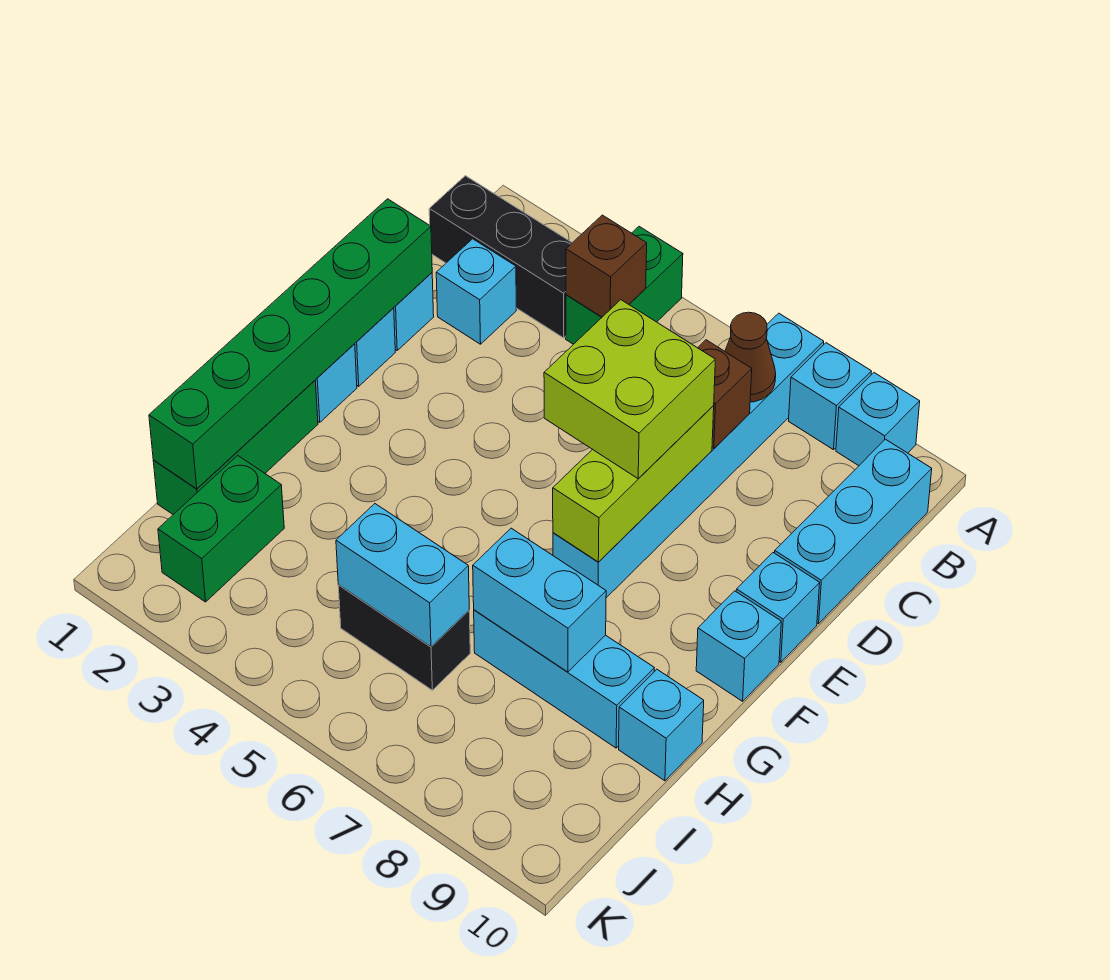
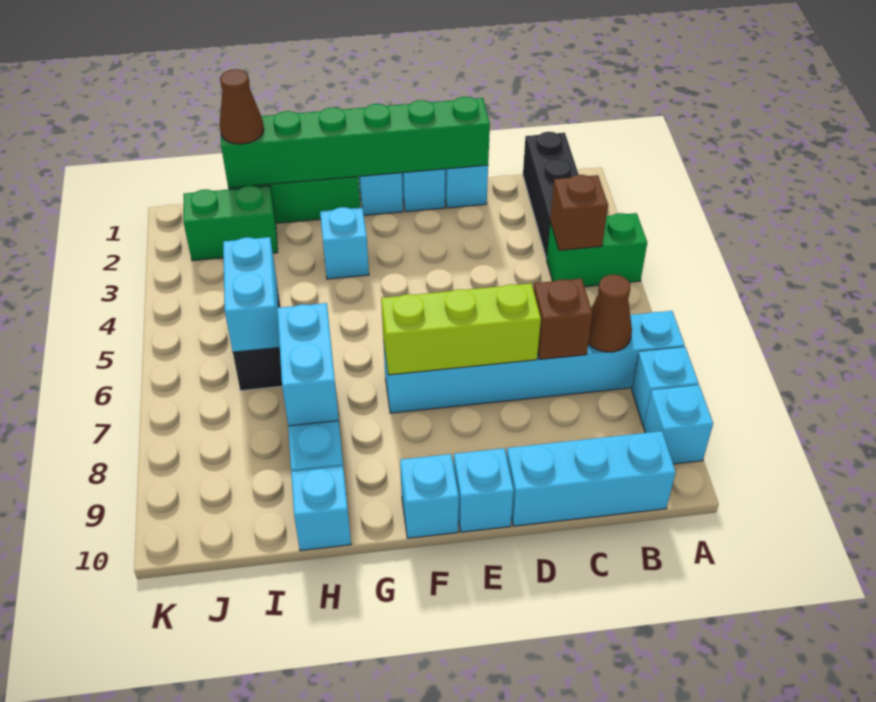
cyan 1x1 brick [436,239,516,344] -> cyan 1x1 brick moved to [320,207,369,279]
lime 2x2 brick [544,300,715,479] -> none
none -> brown 1x1 cone [220,69,264,144]

